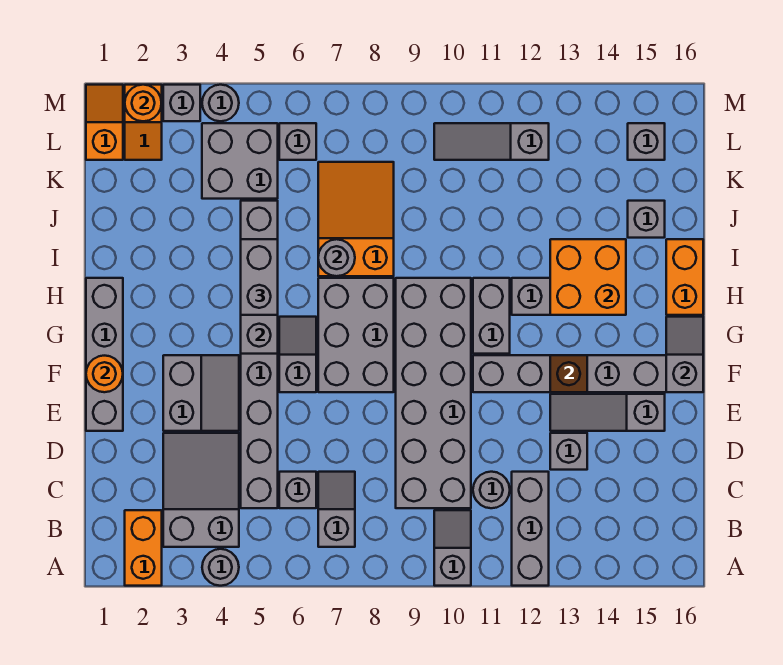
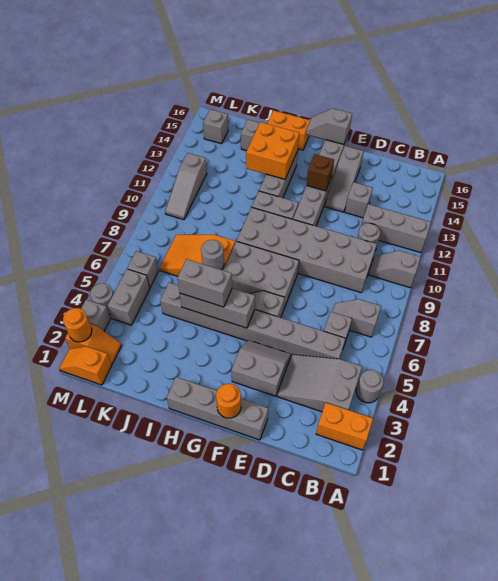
grey 2x2 brick [202,123,278,199] -> grey 1x2 brick [108,269,150,325]

